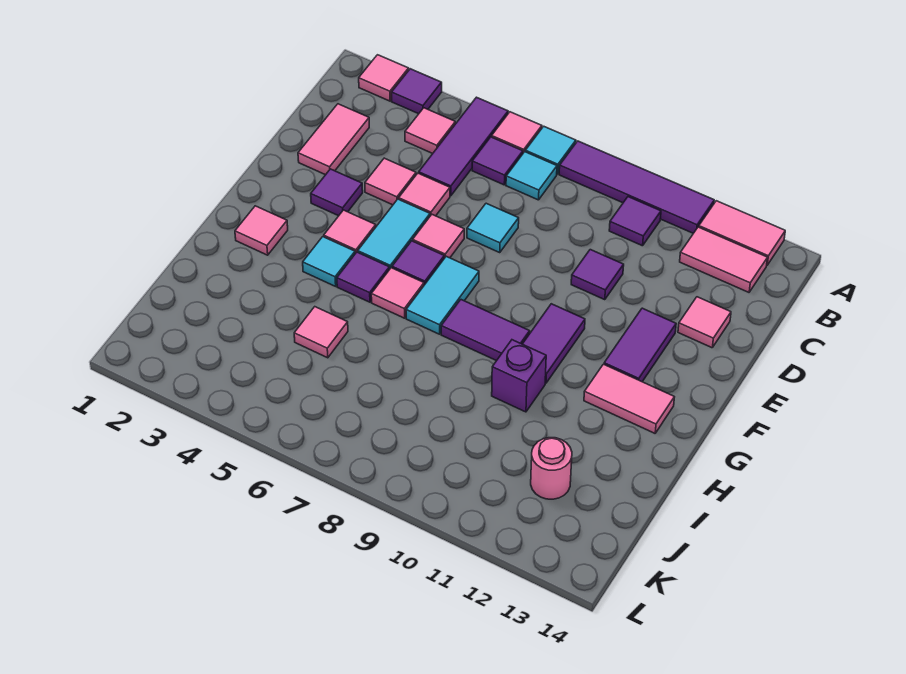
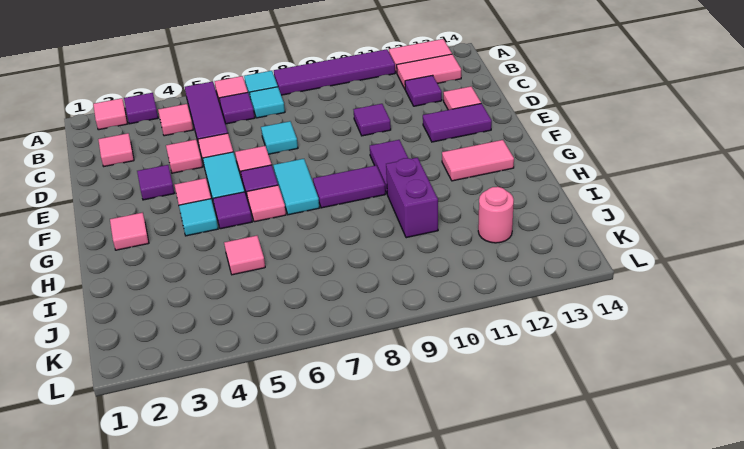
purple 1x1 tile [609,197,661,246] -> purple 1x1 tile moved to [405,75,442,106]
pink 1x2 tile [298,104,369,175] -> pink 1x1 tile [98,133,134,166]
purple 1x2 tile [604,308,676,382] -> purple 1x2 tile turned to [423,103,492,142]
purple 1x1 brick [492,340,546,412] -> purple 1x2 brick [386,158,438,238]

